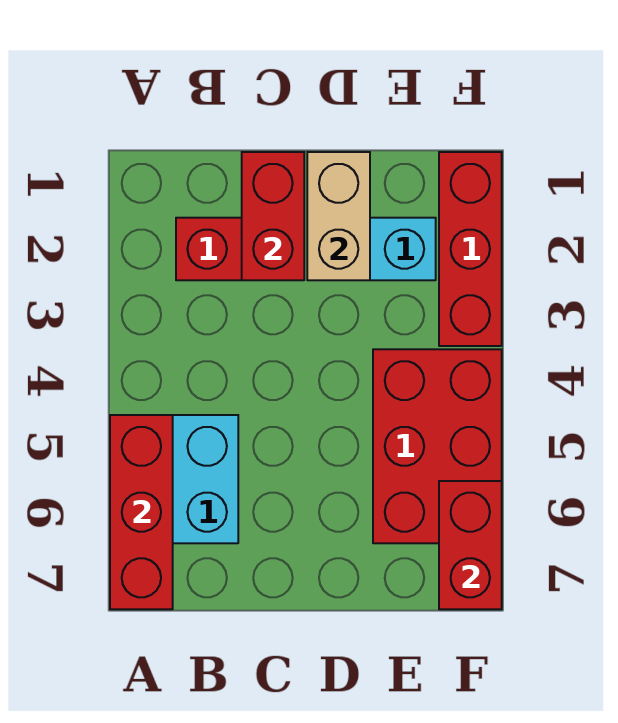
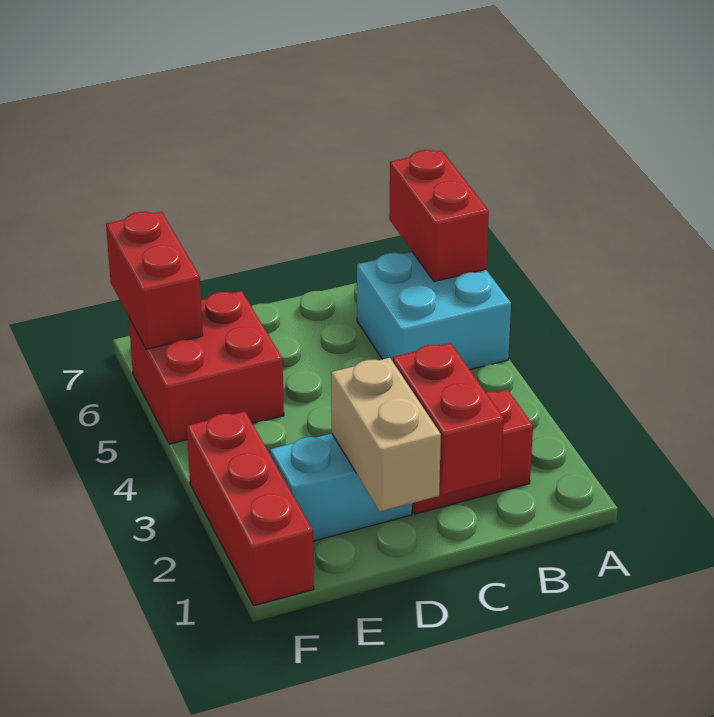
red 1x3 brick [110,415,173,609] -> red 1x2 brick [389,150,489,282]
red 2x3 brick [373,349,502,543] -> red 2x2 brick [129,291,284,444]

